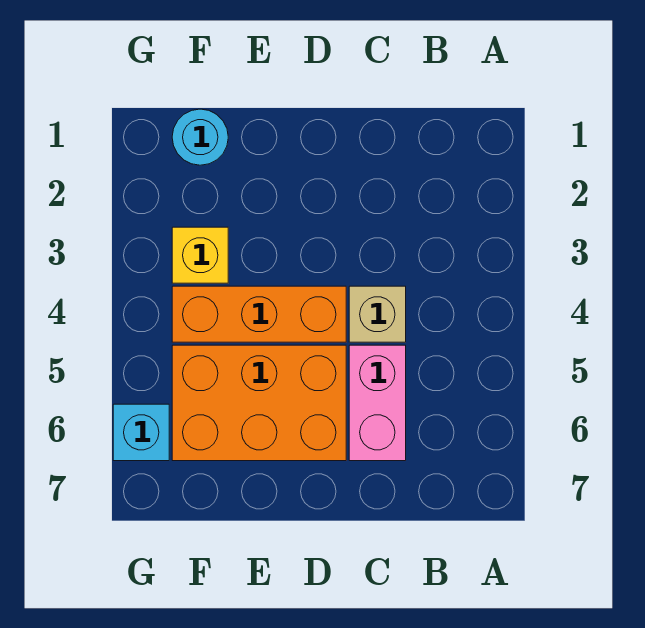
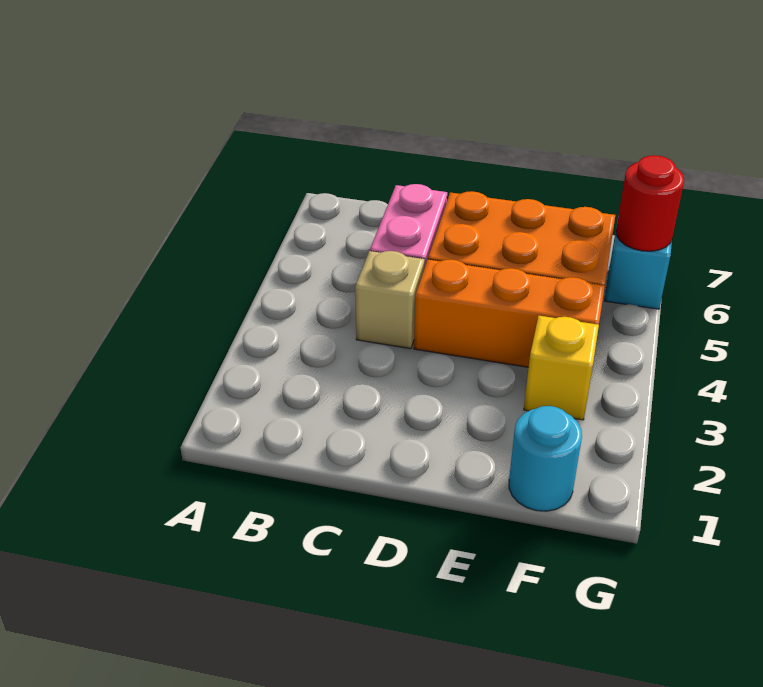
none -> red 1x1 round brick [616,155,684,251]

